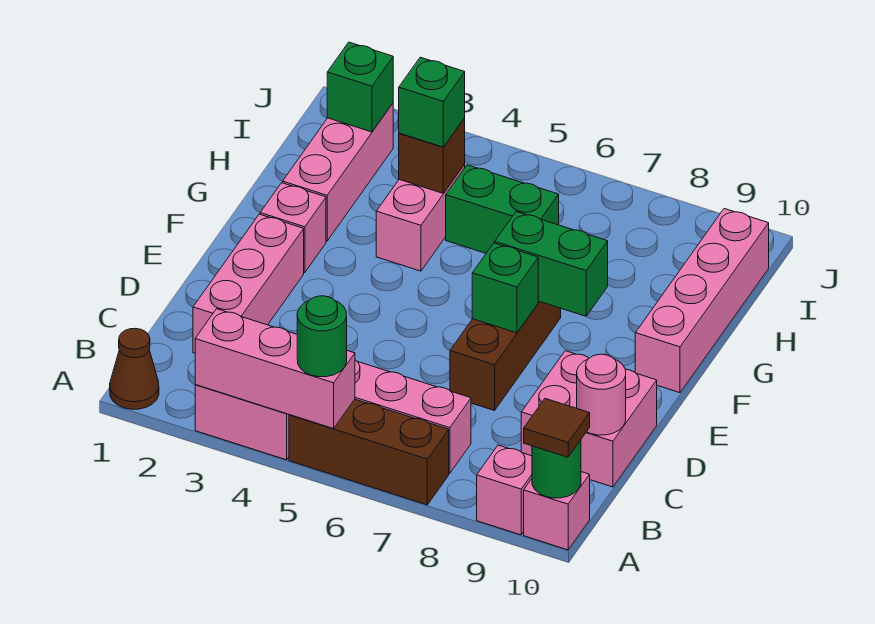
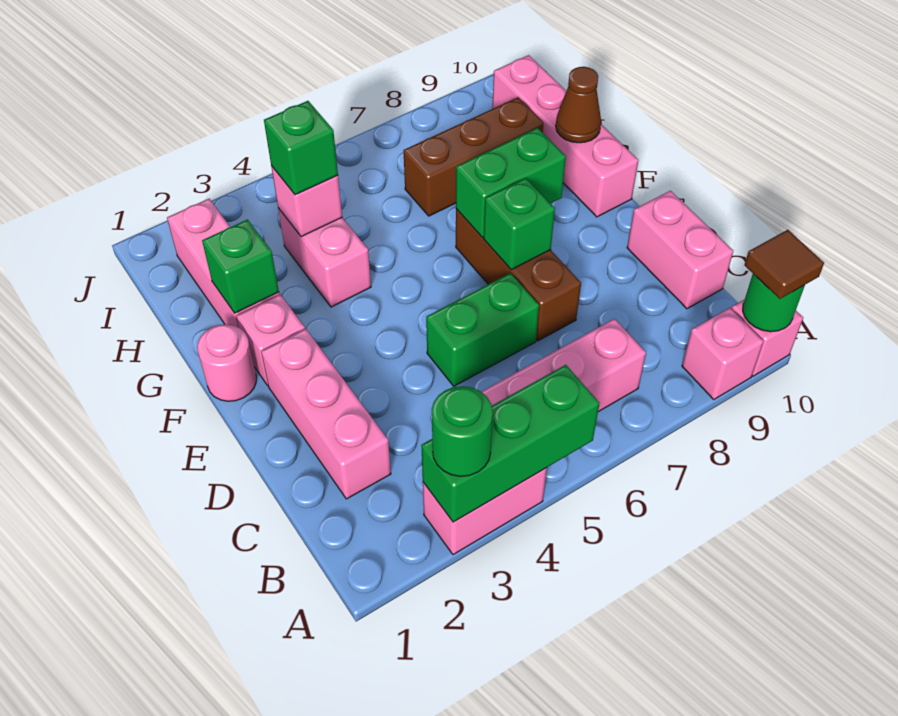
brown 1x1 cone [110,328,159,409] -> brown 1x1 cone moved to [556,67,601,143]
pink 1x3 brick [195,309,355,429] -> green 1x3 brick [421,365,599,522]
brown 1x3 brick [289,399,449,505] -> brown 1x3 brick moved to [403,97,544,216]
green 1x1 round brick [297,296,347,377] -> green 1x1 round brick moved to [432,386,493,476]
pink 2x2 brick [521,351,657,487] -> pink 1x2 brick [627,191,733,309]
pink 1x1 round brick [577,354,626,435] -> pink 1x1 round brick moved to [197,324,256,401]
brown 1x1 brick [399,118,465,193] -> pink 1x1 brick [271,166,342,237]
green 1x2 brick [446,165,559,253] -> green 1x2 brick moved to [426,273,539,386]
green 1x1 brick [327,42,393,132] -> green 1x1 brick moved to [202,219,279,313]

